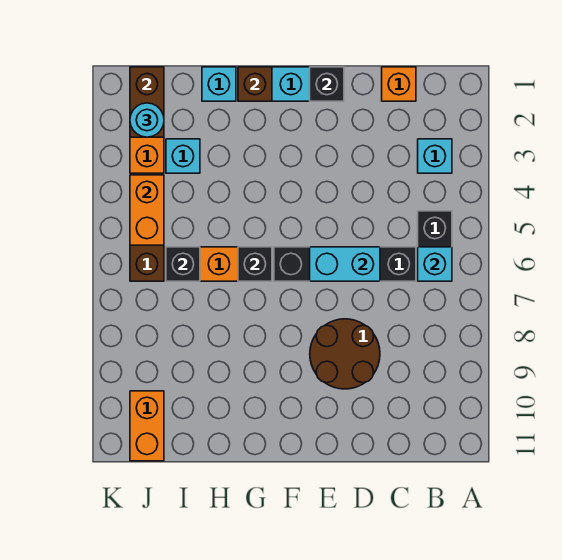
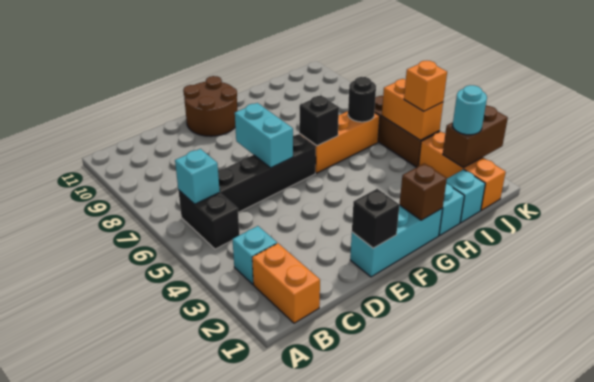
orange 1x1 brick [382,67,416,101] -> orange 1x1 brick moved to [404,61,447,111]
cyan 1x2 brick [310,247,380,281] -> cyan 1x2 brick turned to [235,103,293,168]
brown 2x2 round brick [310,319,380,389] -> brown 2x2 round brick moved to [183,76,237,136]
cyan 1x1 brick [166,139,200,173] -> cyan 1x1 brick moved to [446,169,485,223]
black 1x1 brick [166,247,200,281] -> black 1x1 round brick [348,77,376,122]
brown 1x2 brick [130,67,164,137] -> brown 1x2 brick turned to [443,105,508,168]
orange 1x2 brick [130,391,164,461] -> orange 1x2 brick moved to [252,243,320,323]

